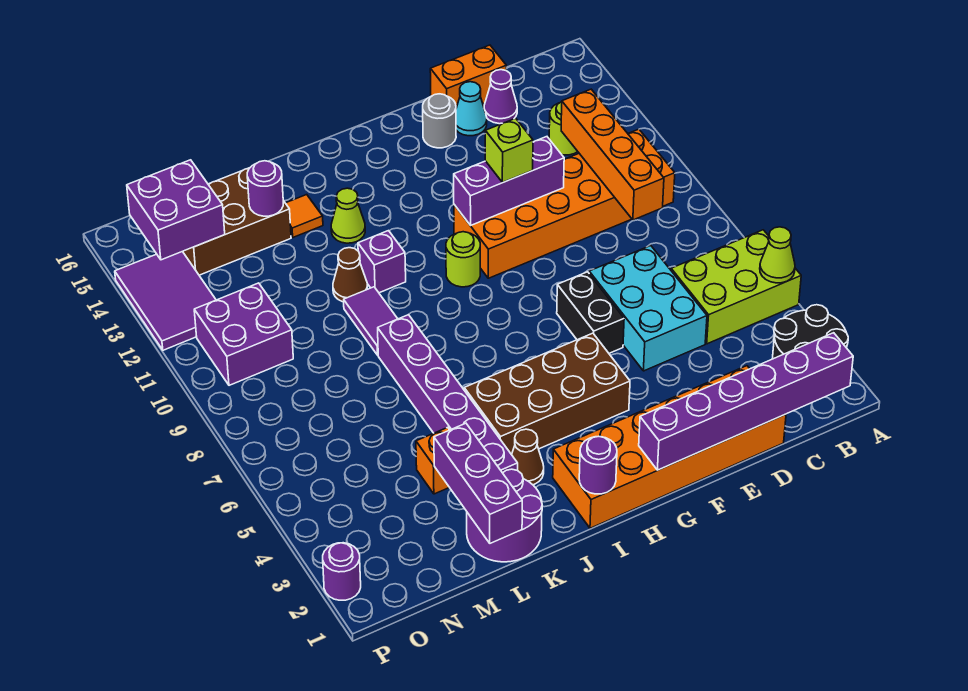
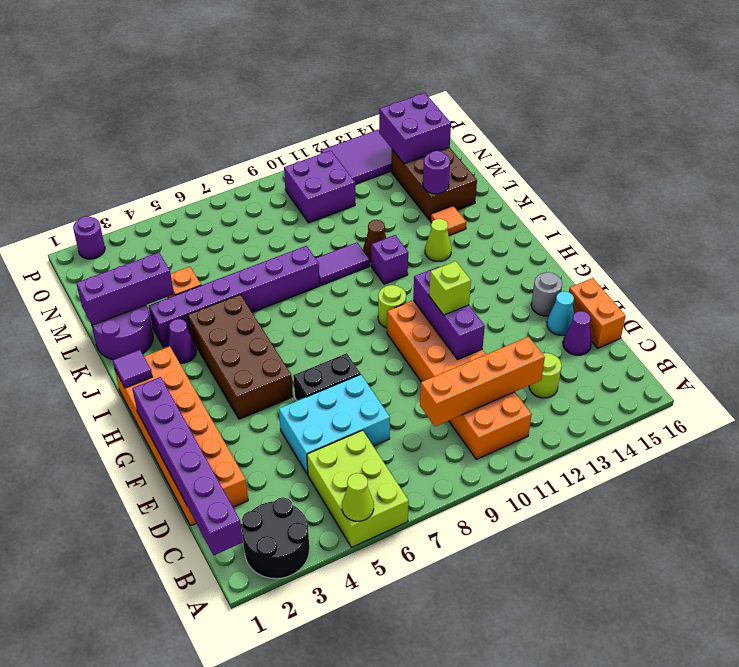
purple 1x1 round brick [579,436,617,494] -> purple 1x1 tile [113,350,153,388]
brown 1x1 cone [512,429,544,485] -> purple 1x1 cone [168,319,196,363]

